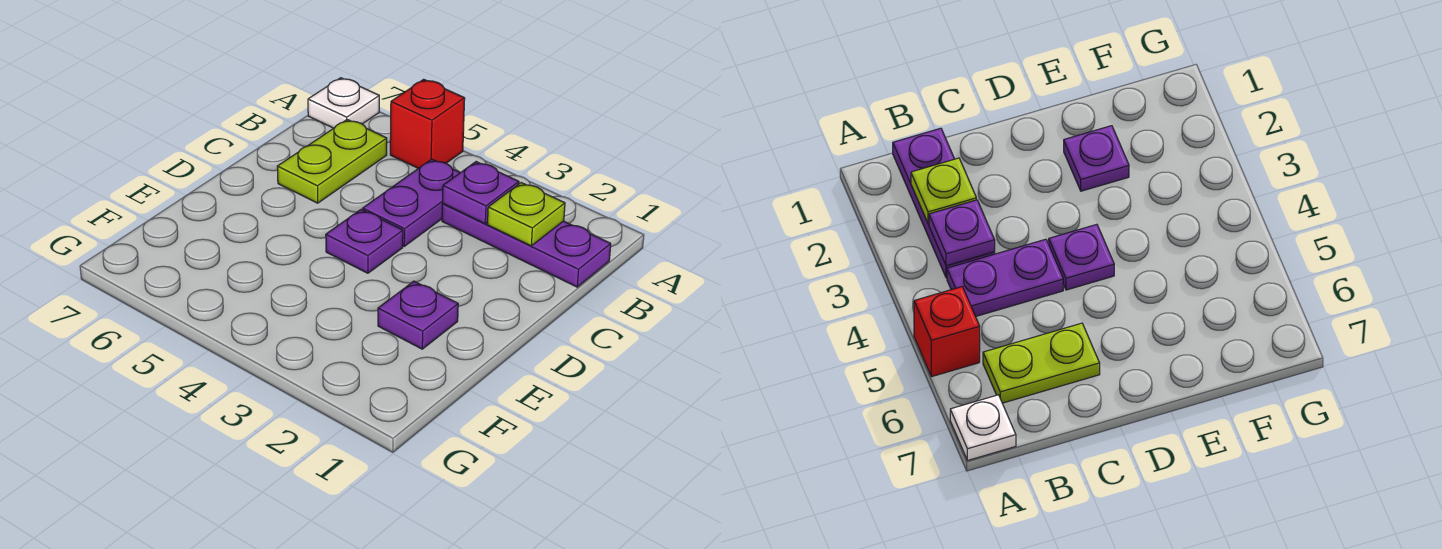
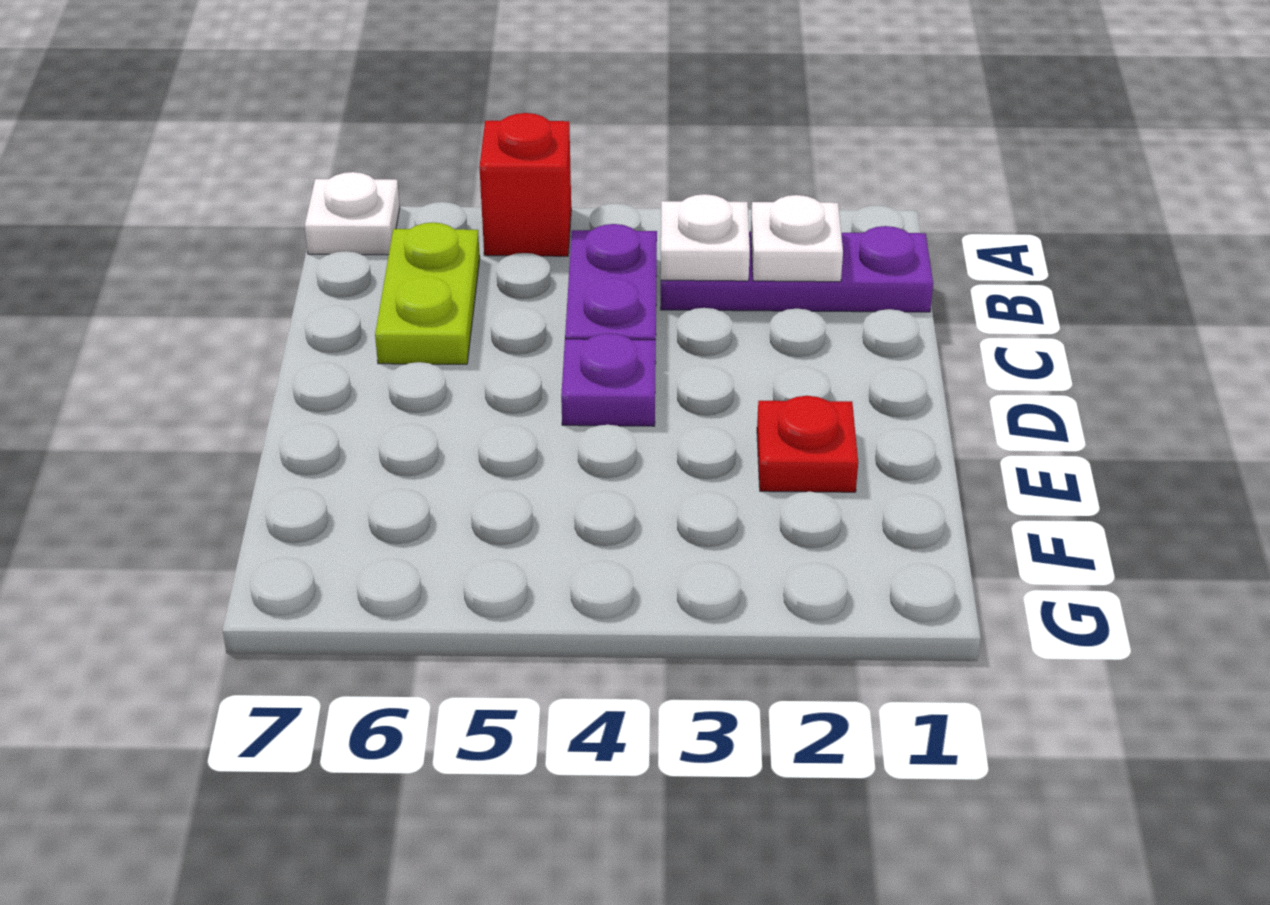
lime 1x1 plate [487,183,565,246] -> white 1x1 plate [751,195,843,282]
purple 1x1 plate [442,162,519,224] -> white 1x1 plate [661,194,750,281]
purple 1x1 plate [378,281,458,349] -> red 1x1 plate [757,396,858,492]

